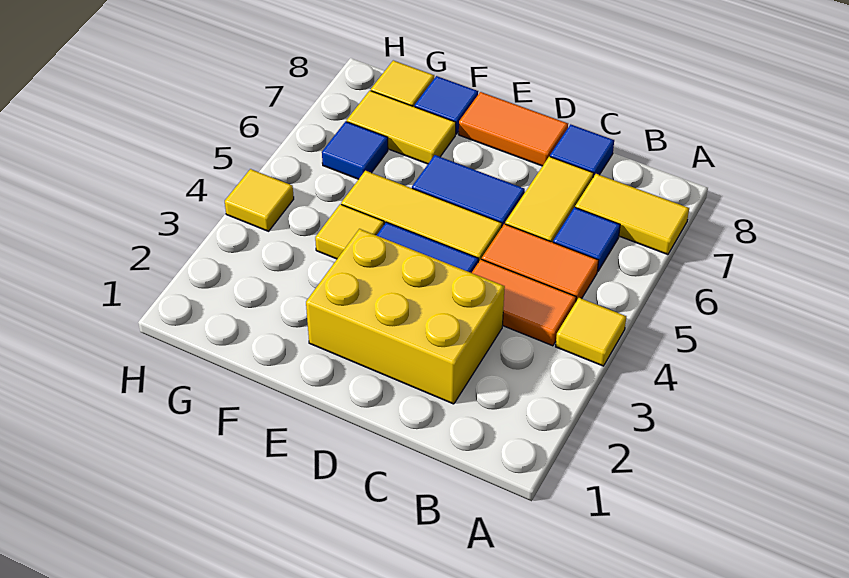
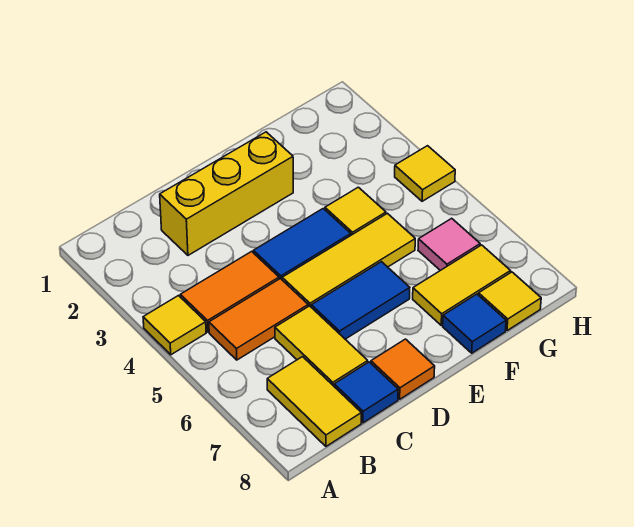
yellow 1x2 tile [575,174,689,255] -> yellow 1x2 tile turned to [267,357,361,446]
blue 1x1 tile [553,207,620,271] -> none
yellow 2x3 brick [306,229,505,404] -> yellow 1x3 brick [160,132,293,255]
orange 1x2 tile [459,92,568,166] -> orange 1x1 tile [371,339,435,399]
blue 1x1 tile [322,121,388,179] -> pink 1x1 tile [418,218,480,271]

